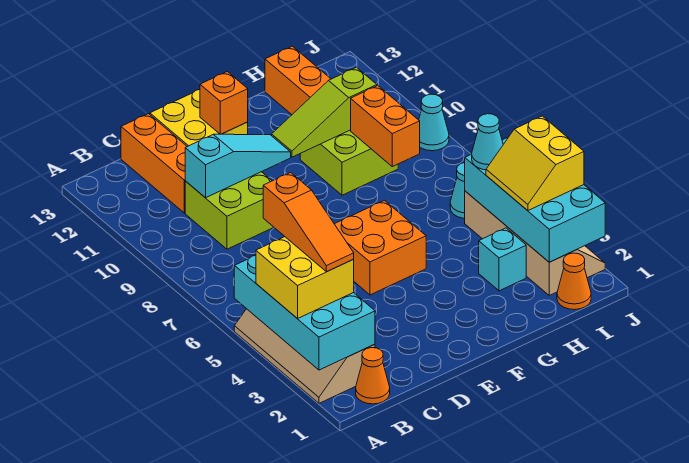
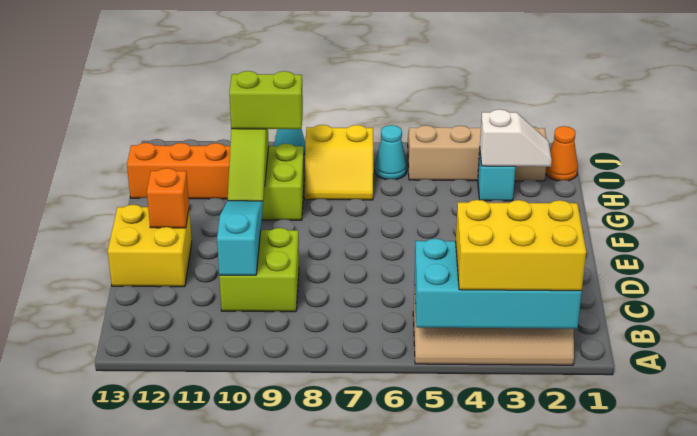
yellow 2x2 brick [256,237,354,319] -> yellow 2x3 brick [456,200,586,291]
orange 1x1 cone [356,348,390,404] -> none
orange 1x3 slope [263,172,354,272] -> none
orange 1x3 brick [121,114,187,213] -> none
orange 2x2 brick [335,200,426,295] -> none
none -> white 1x2 slope [480,109,552,167]
orange 1x2 brick [351,86,420,167] -> none
none -> lime 1x2 brick [229,71,303,129]
cyan 2x4 brick [465,138,605,262] -> none
yellow 2x2 slope [486,116,584,211] -> yellow 2x2 slope moved to [305,125,373,200]
cyan 1x1 cone [472,114,503,170] -> none

